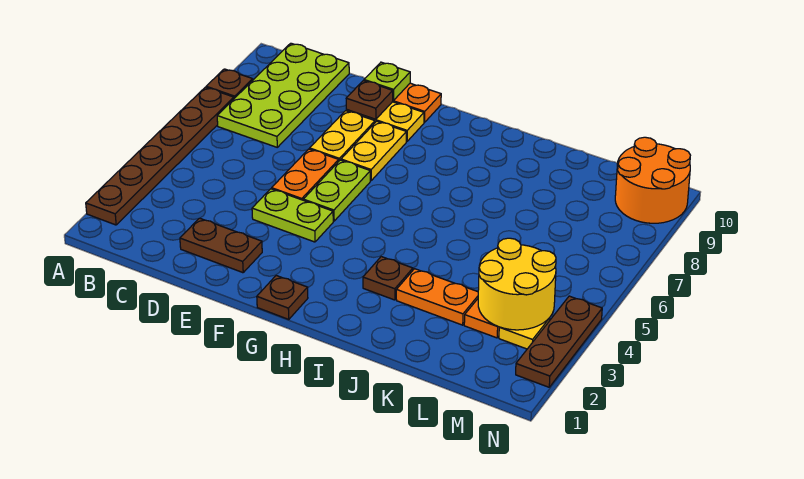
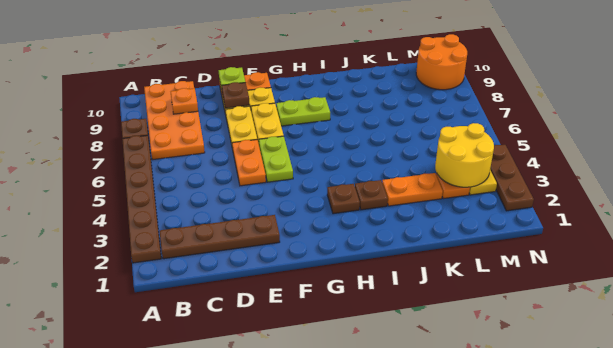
lime 2x4 plate [217,43,349,147] -> orange 2x4 plate [144,81,205,160]
none -> orange 1x1 plate [171,88,198,114]
brown 1x2 plate [180,218,262,273] -> brown 1x4 plate [160,215,280,259]
lime 1x2 plate [252,189,333,242] -> lime 1x2 plate moved to [276,97,330,126]
brown 1x1 plate [257,276,308,319] -> brown 1x1 plate moved to [327,184,360,214]

